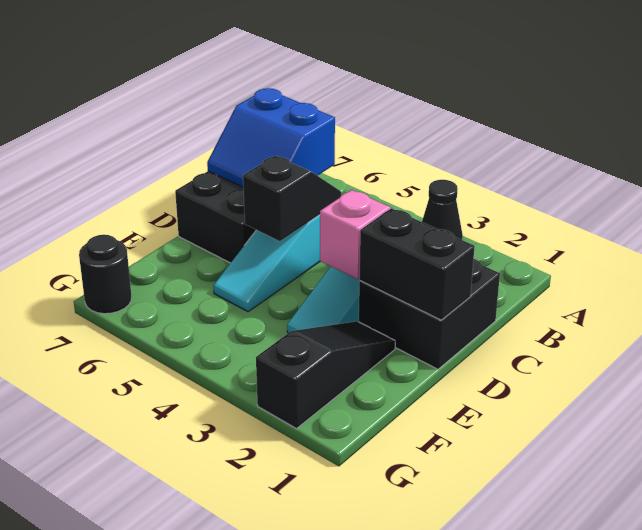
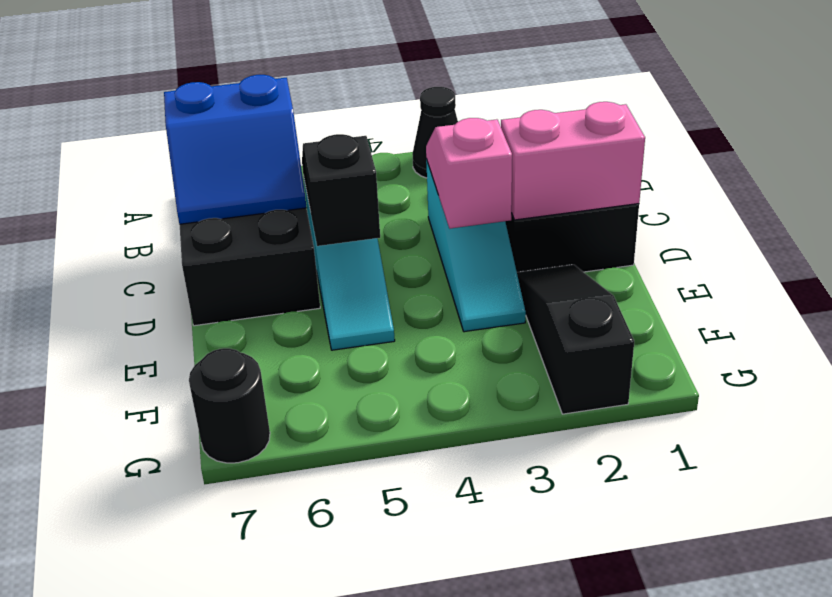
black 1x2 brick [359,208,475,320] -> pink 1x2 brick [501,102,645,220]

